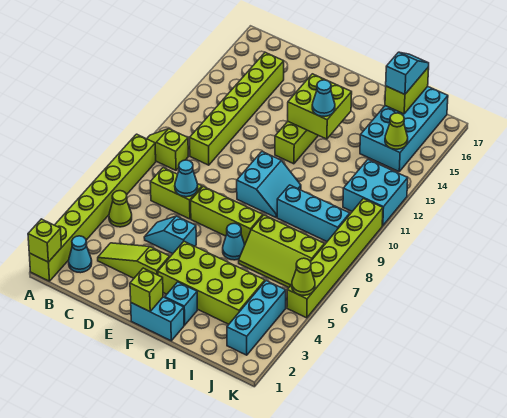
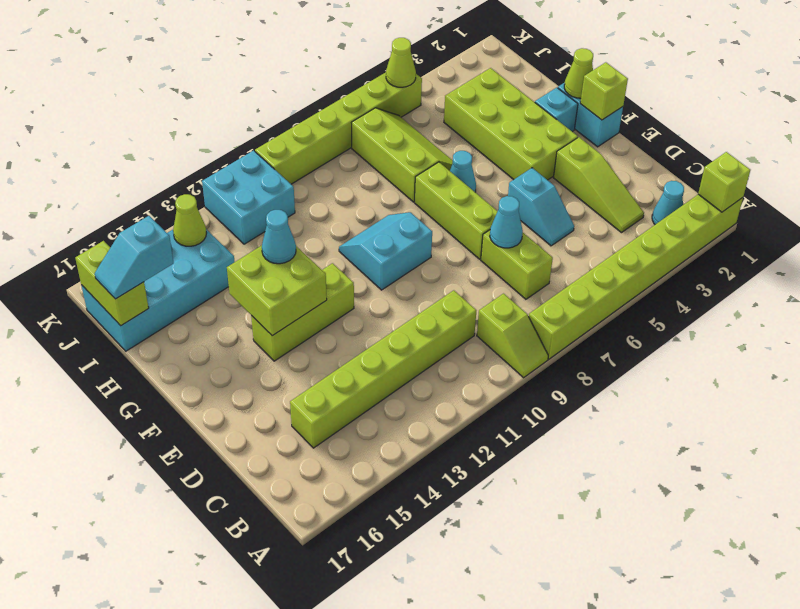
lime 1x1 cone [109,191,132,227] -> lime 1x1 cone moved to [564,48,593,98]
cyan 1x3 brick [277,185,350,241] -> none
lime 1x2 brick [385,67,429,114] -> lime 1x2 brick turned to [75,241,149,326]
cyan 1x3 brick [227,281,286,355] -> none

